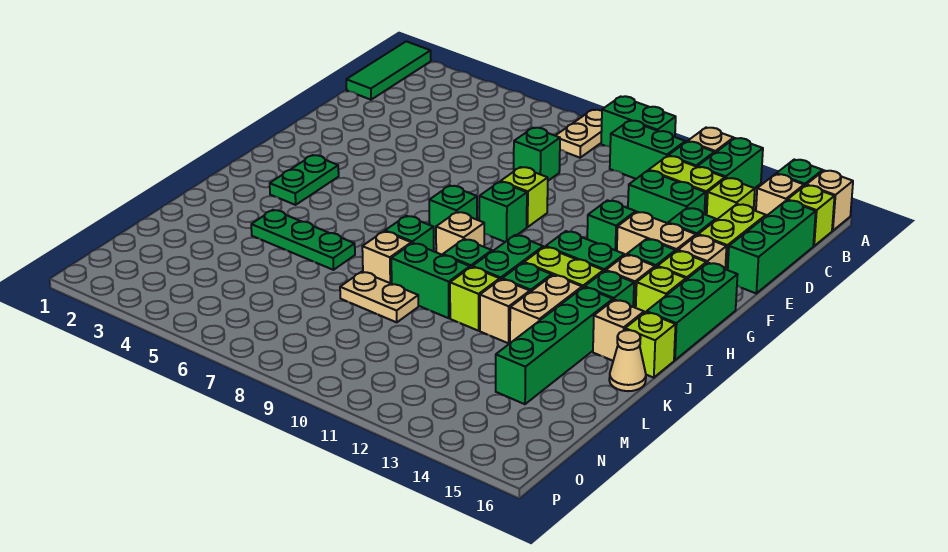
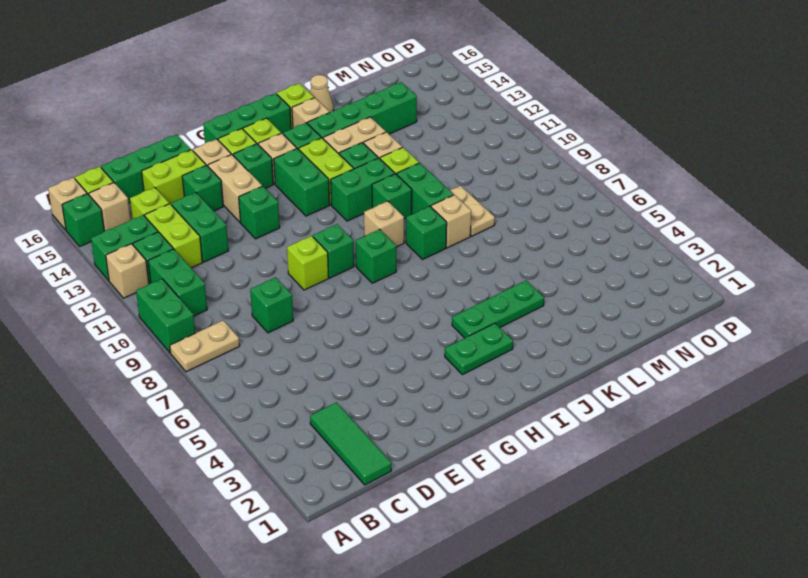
green 1x3 tile [346,41,431,100] -> green 1x3 tile turned to [310,402,391,485]
green 1x3 plate [251,210,355,270] -> green 1x3 plate turned to [452,281,544,338]

